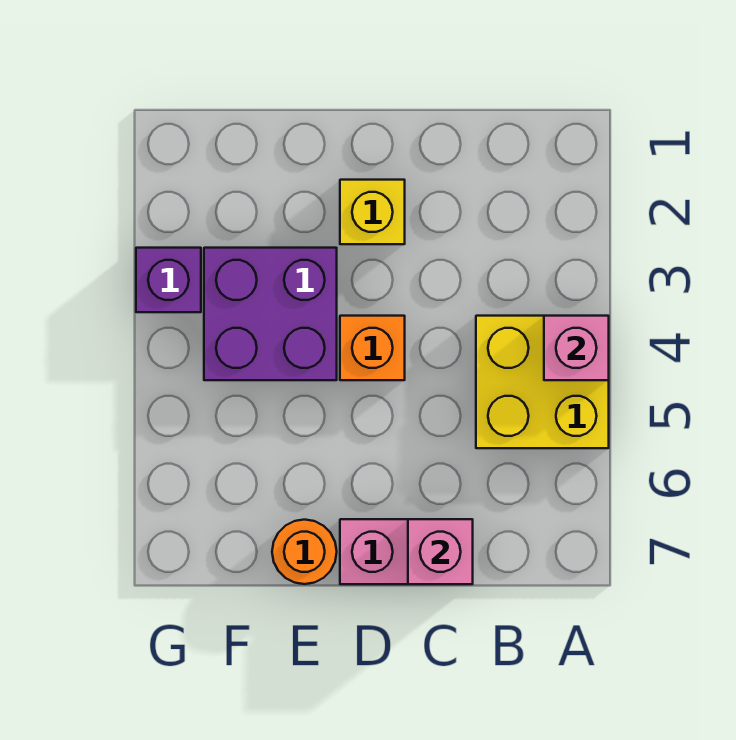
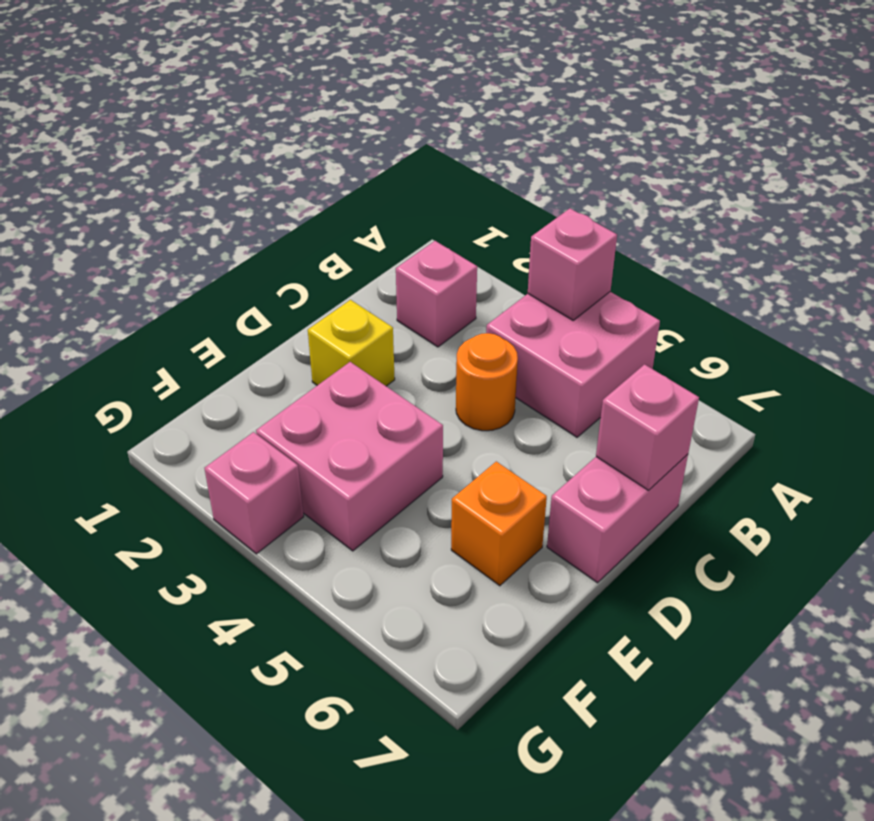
yellow 2x2 brick [476,316,609,448] -> pink 2x2 brick [486,292,660,437]
none -> pink 1x1 brick [396,241,477,347]
orange 1x1 brick [340,316,405,380] -> orange 1x1 brick moved to [451,462,547,586]
purple 2x2 brick [204,248,337,380] -> pink 2x2 brick [256,362,443,551]
orange 1x1 round brick [272,520,337,584] -> orange 1x1 round brick moved to [456,333,518,431]
purple 1x1 brick [136,248,201,312] -> pink 1x1 brick [204,432,304,554]

